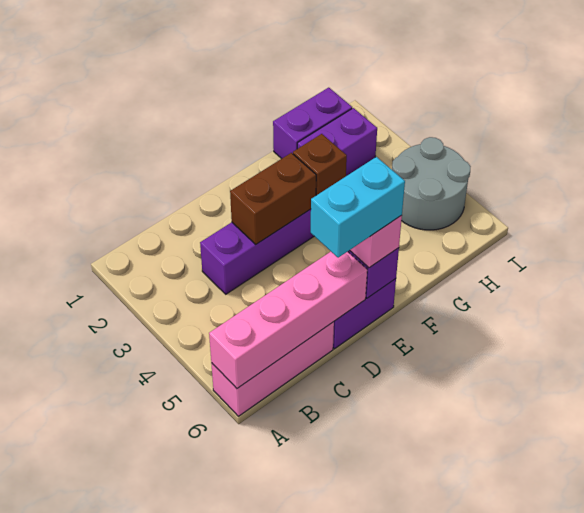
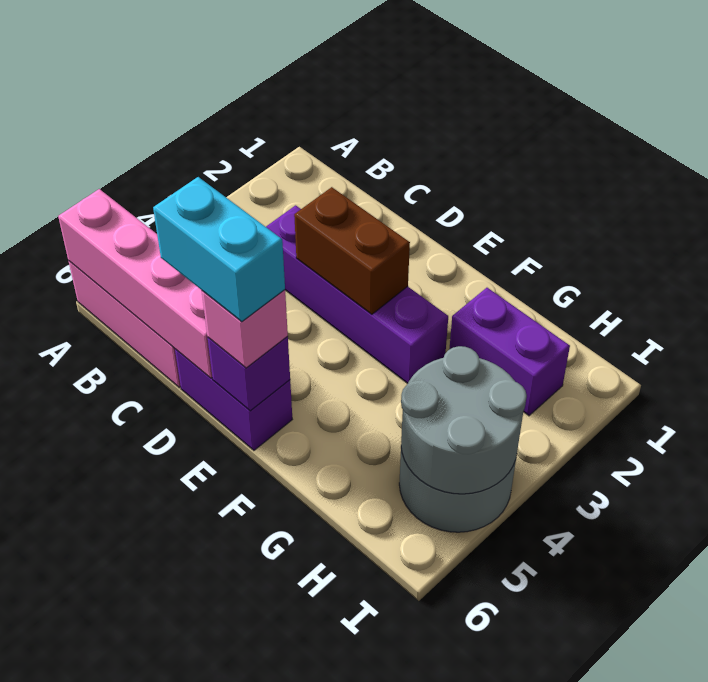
brown 1x1 brick [293,134,347,195] -> none
purple 1x2 brick [273,88,352,159] -> none
none -> grey 2x2 round brick [401,346,527,494]

